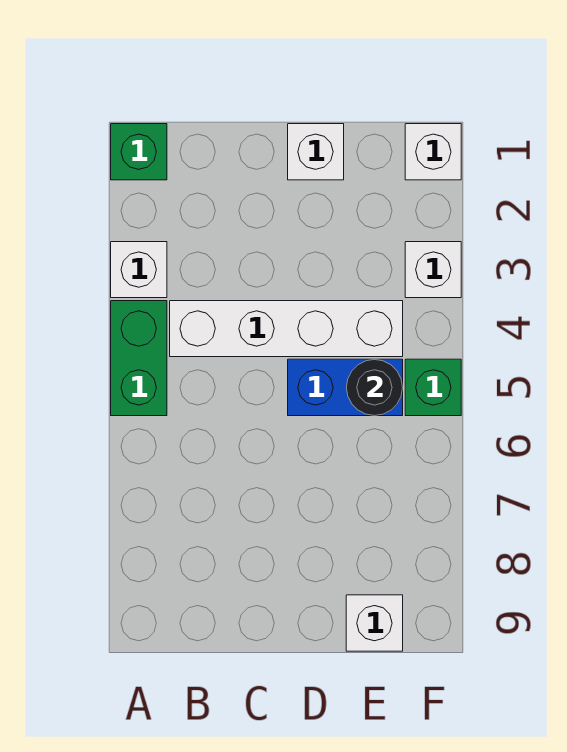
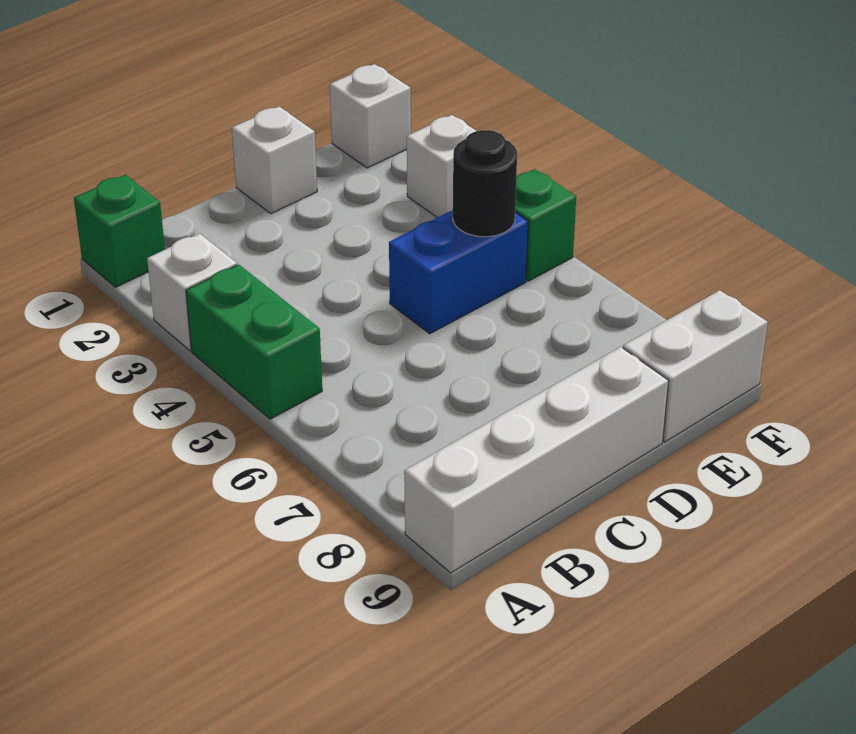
white 1x4 brick [170,301,403,357] -> white 1x4 brick moved to [404,347,669,573]
white 1x1 brick [346,595,403,651] -> white 1x2 brick [623,290,768,442]

